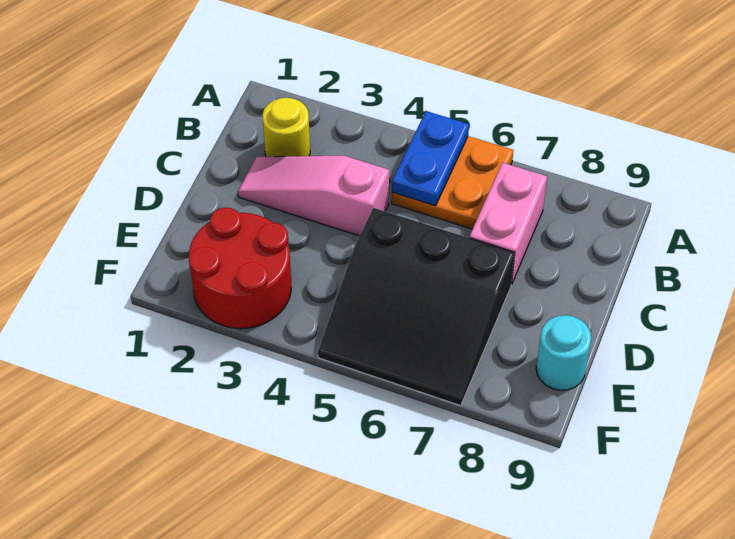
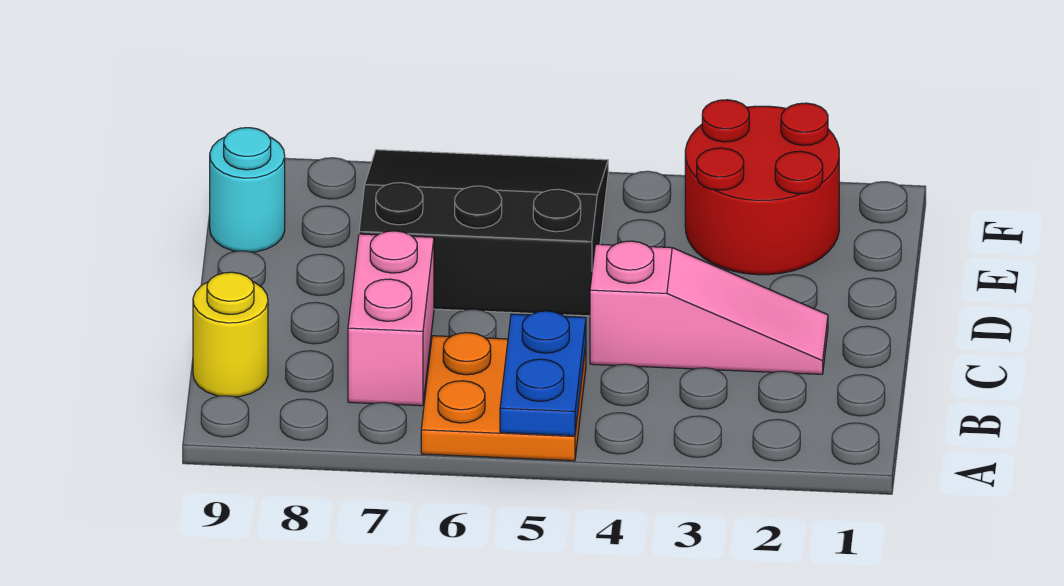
yellow 1x1 round brick [262,98,310,157] -> yellow 1x1 round brick moved to [193,272,268,397]

